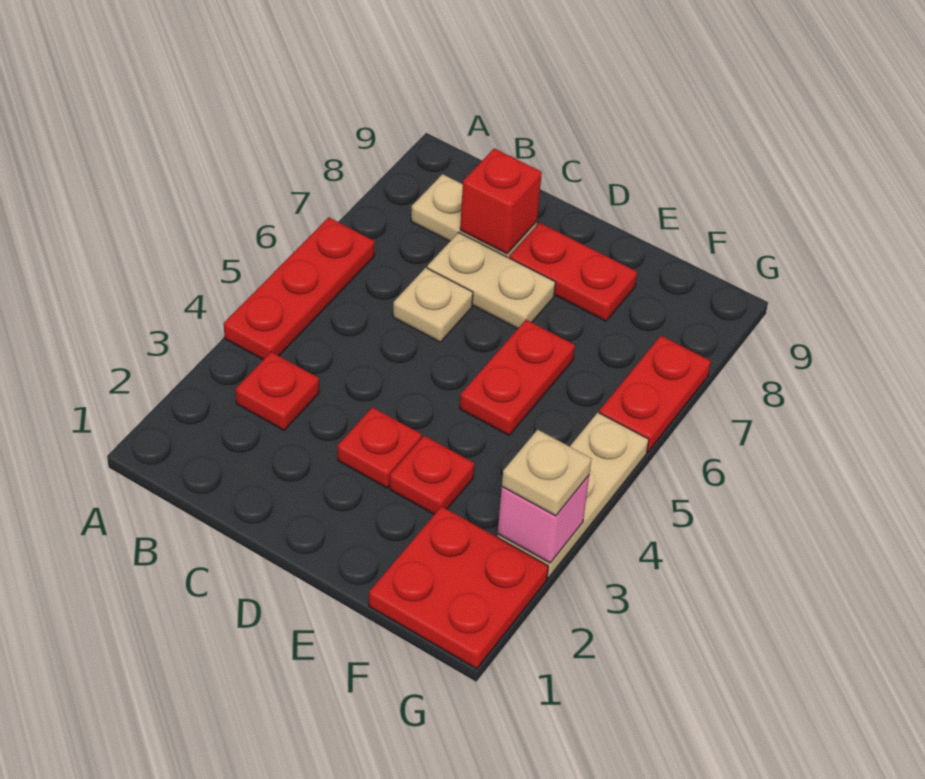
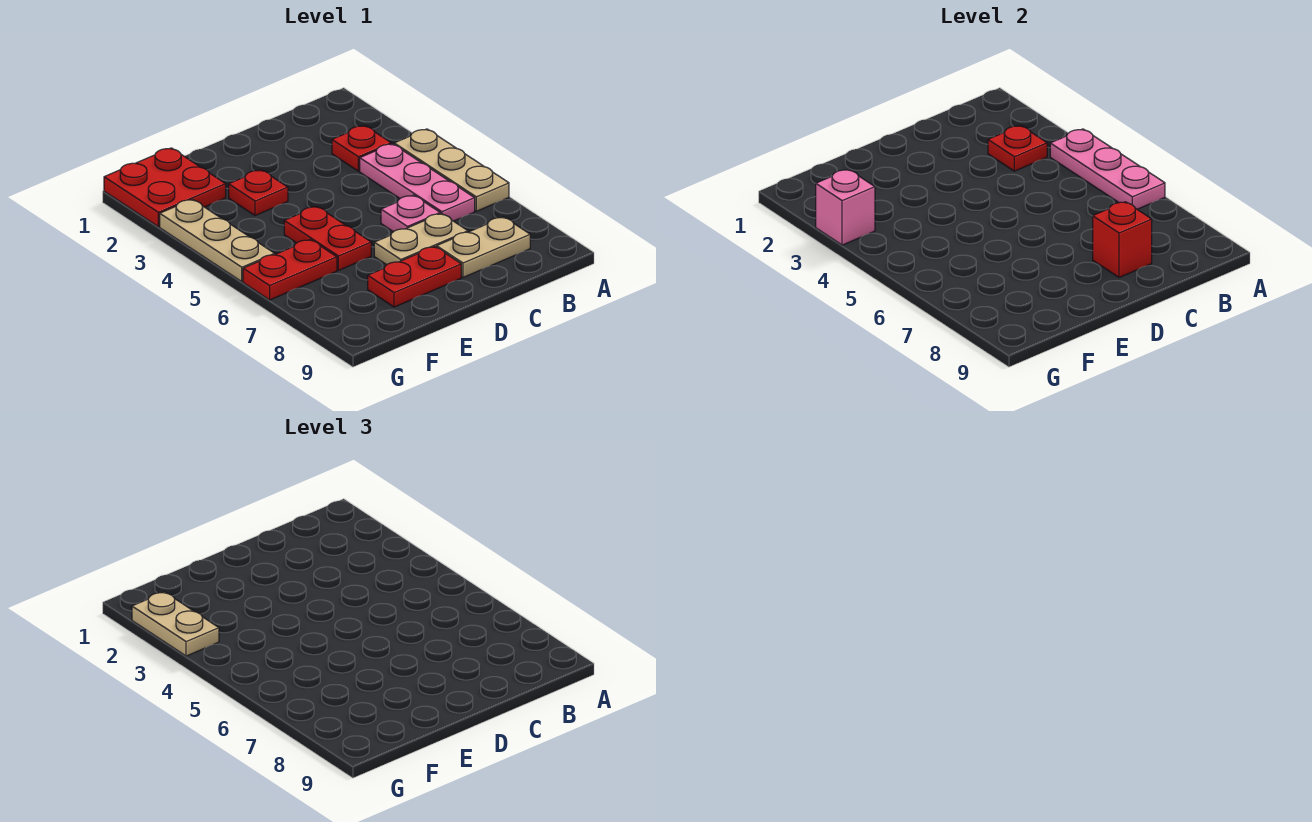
red 1x3 plate [224,217,374,360] -> tan 1x3 plate [394,129,509,211]
none -> pink 1x3 plate [1050,129,1165,209]
none -> pink 1x3 plate [360,144,475,221]
tan 1x1 plate [393,268,473,342] -> pink 1x1 plate [381,195,440,232]
red 1x1 plate [338,407,422,488] -> red 1x1 plate moved to [988,125,1047,171]
tan 1x1 plate [502,430,592,516] -> tan 1x2 plate [132,592,219,656]
red 1x2 plate [599,336,711,452] -> red 1x2 plate turned to [243,239,337,300]

